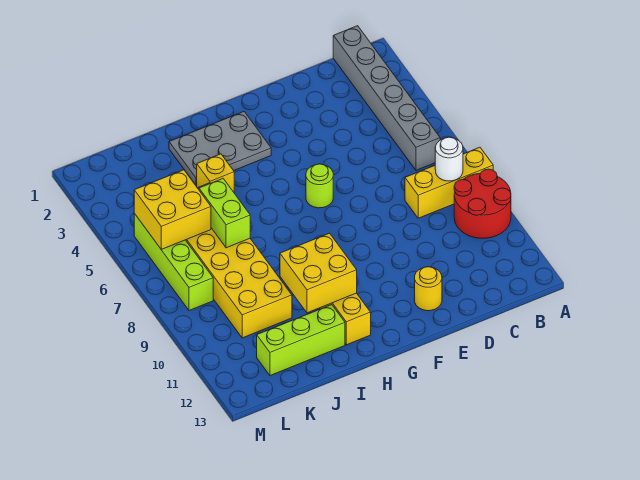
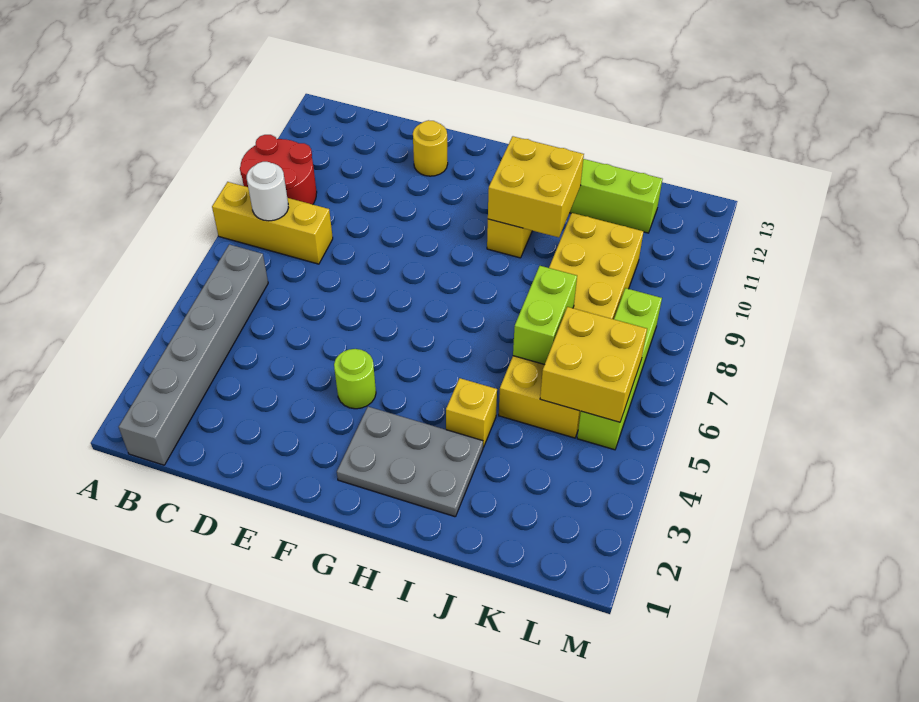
lime 1x1 round brick [306,164,333,208] -> lime 1x1 round brick moved to [334,349,376,409]

